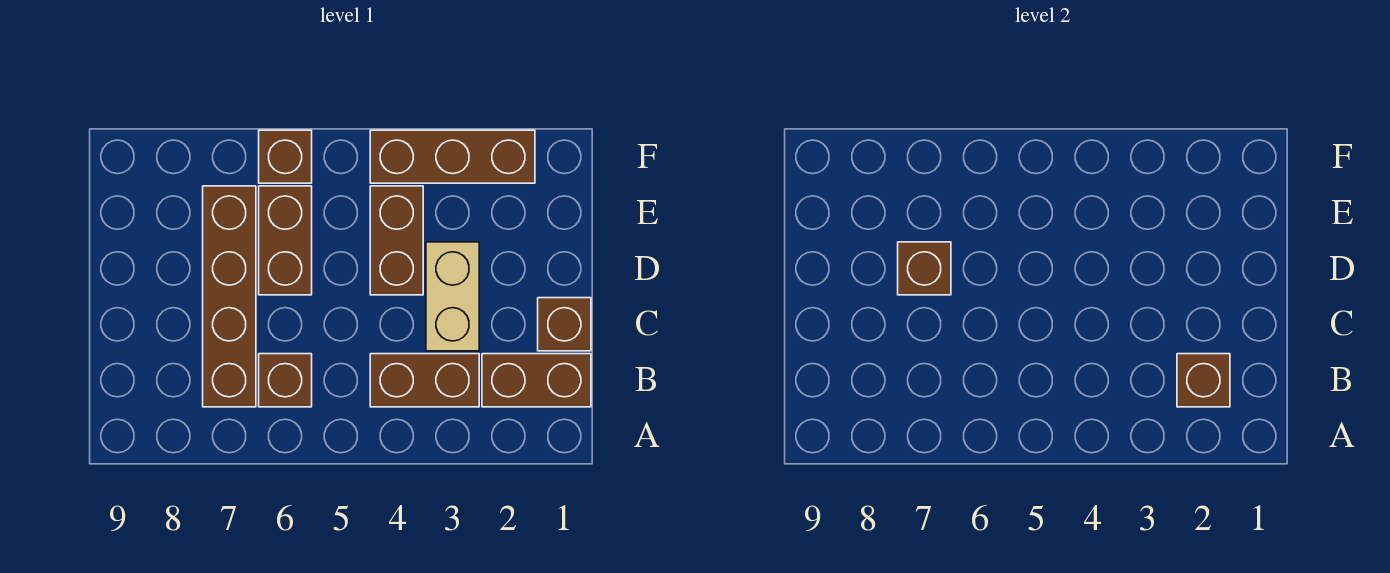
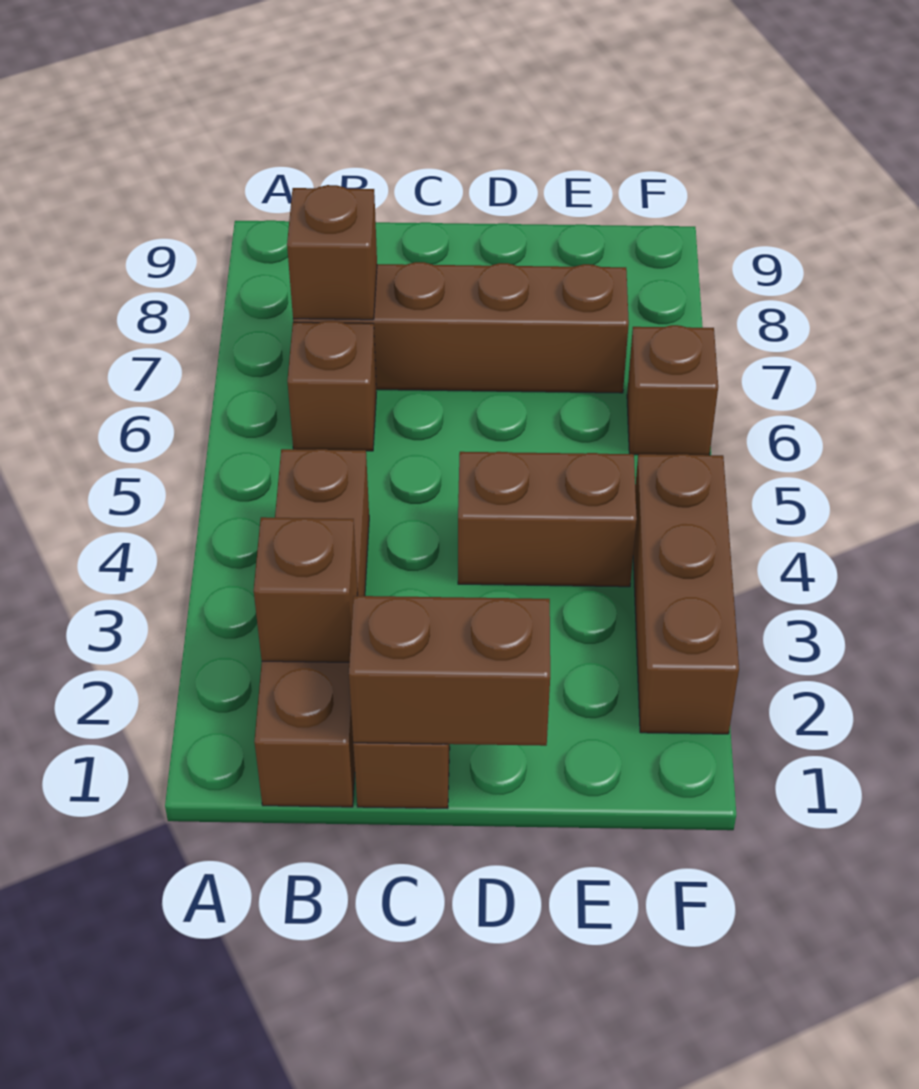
tan 1x2 brick [426,242,479,351] -> none
brown 1x2 brick [259,186,312,295] -> brown 1x2 brick moved to [349,596,550,746]
brown 1x1 brick [898,242,951,295] -> brown 1x1 brick moved to [287,185,377,320]

